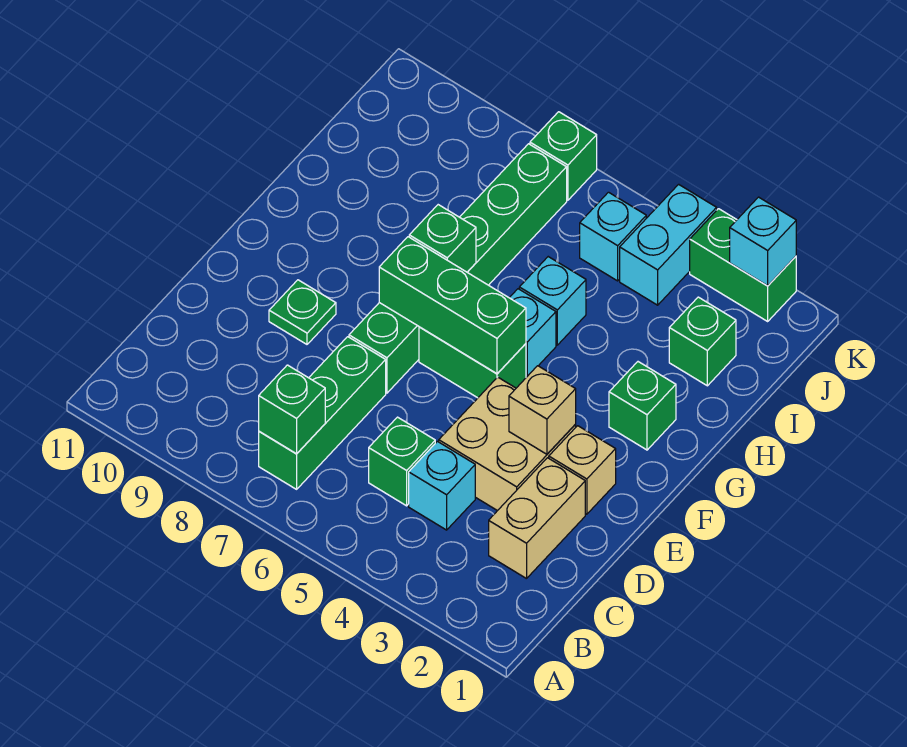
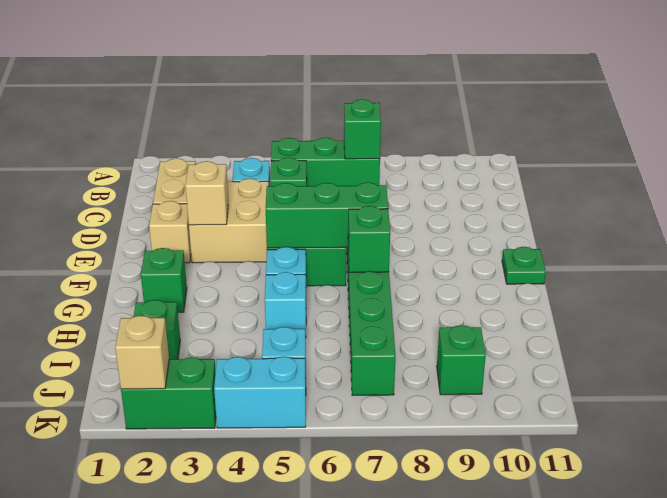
green 1x3 brick [259,337,386,489] -> green 1x3 brick turned to [271,138,380,186]
green 1x1 plate [269,280,336,344] -> green 1x1 plate moved to [502,247,546,284]
cyan 1x2 brick [620,184,717,305] -> cyan 1x2 brick turned to [214,357,306,428]
cyan 1x1 brick [730,197,796,286] -> tan 1x1 brick [115,316,169,389]
green 1x1 brick [530,112,597,200] -> green 1x1 brick moved to [437,325,486,395]

